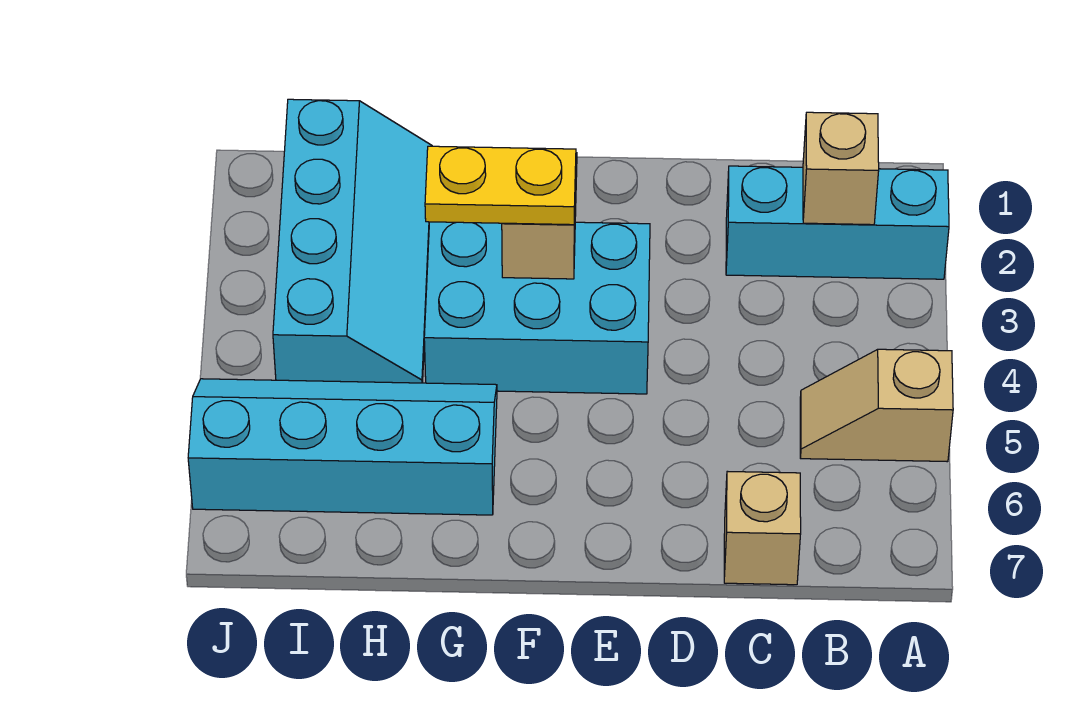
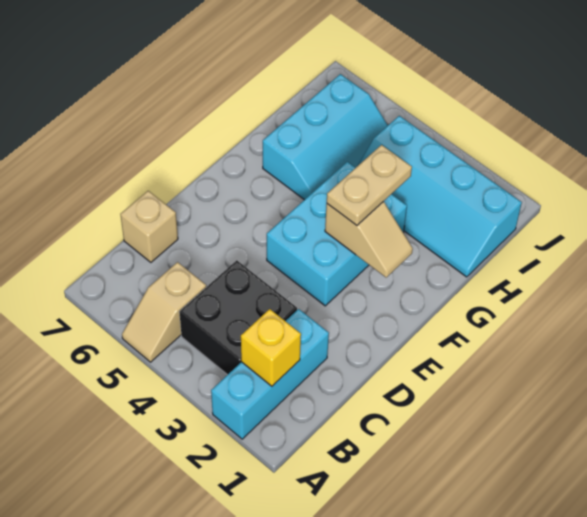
tan 1x2 slope [800,349,953,462] -> tan 1x2 slope turned to [122,262,206,362]
tan 1x1 brick [803,112,879,225] -> yellow 1x1 brick [241,309,301,386]
none -> black 2x2 brick [179,260,297,375]
yellow 1x2 plate [425,146,576,225] -> tan 1x2 plate [327,145,412,225]
cyan 2x4 slope [188,379,497,515] -> cyan 2x3 slope [263,74,388,200]

